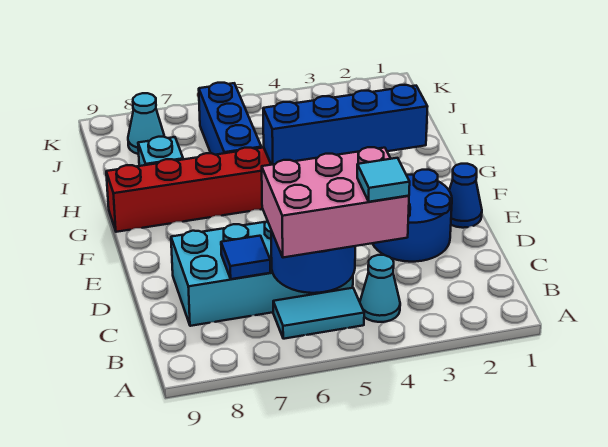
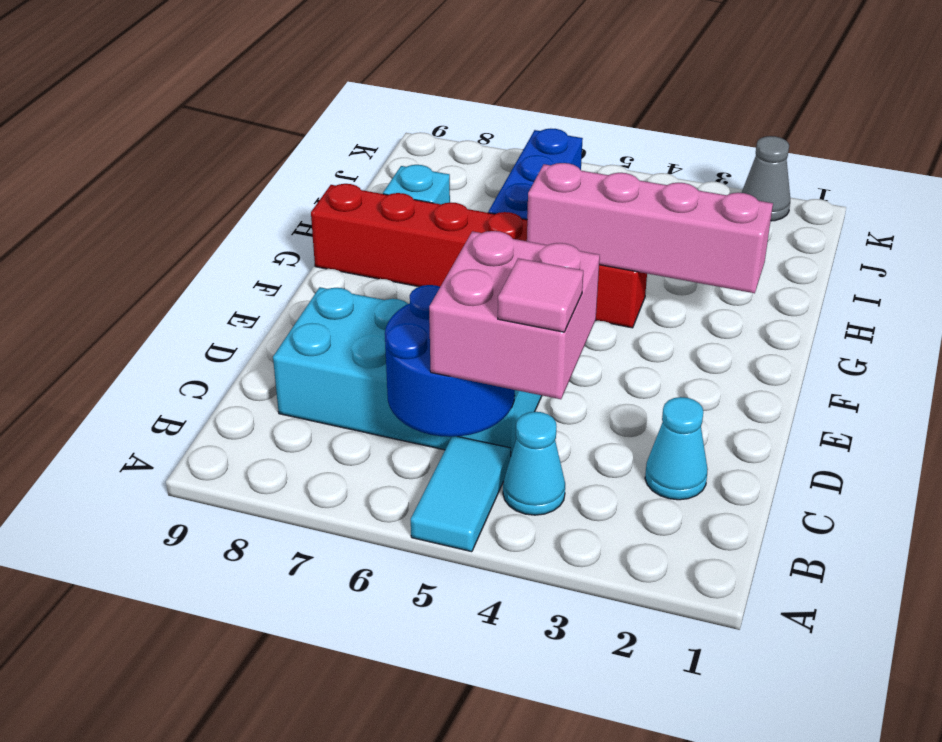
pink 2x3 brick [262,147,409,258] -> pink 2x2 brick [429,231,600,399]
cyan 1x1 tile [357,158,410,202] -> pink 1x1 tile [498,258,583,332]
cyan 1x2 tile [273,288,364,339] -> cyan 1x2 tile turned to [411,436,511,552]
blue 1x1 tile [221,236,270,279] -> none
blue 2x2 round brick [372,170,452,262] -> none
blue 1x1 cone [449,164,482,228] -> none
blue 1x4 brick [263,85,428,165] -> pink 1x4 brick [527,163,773,293]
cyan 1x1 cone [128,93,164,154] -> cyan 1x1 cone moved to [645,397,708,500]
none -> grey 1x1 cone [742,136,790,221]

